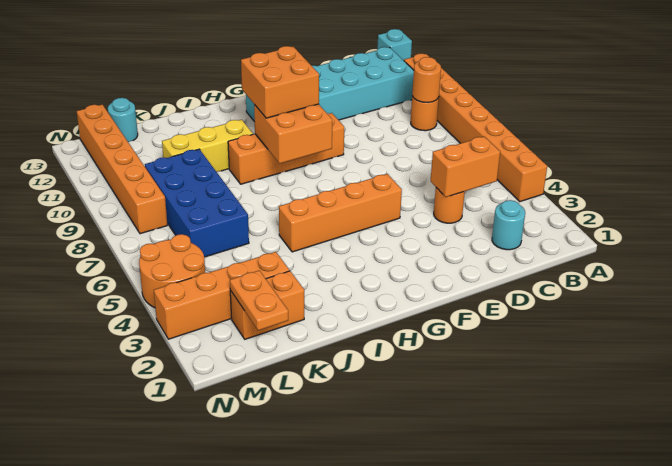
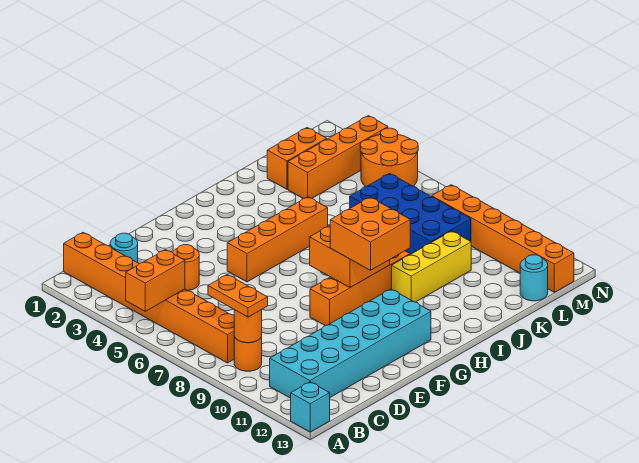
orange 1x8 brick [404,54,547,202] -> orange 1x8 brick moved to [64,233,234,363]
orange 1x2 brick [431,137,500,197] -> orange 1x2 brick moved to [126,250,185,311]
orange 1x2 plate [230,270,288,331] -> orange 1x2 plate moved to [208,275,268,317]

